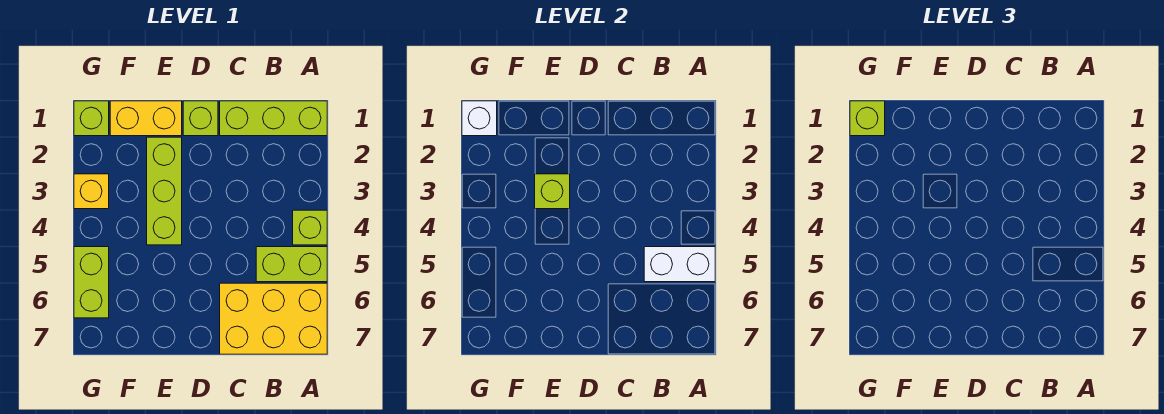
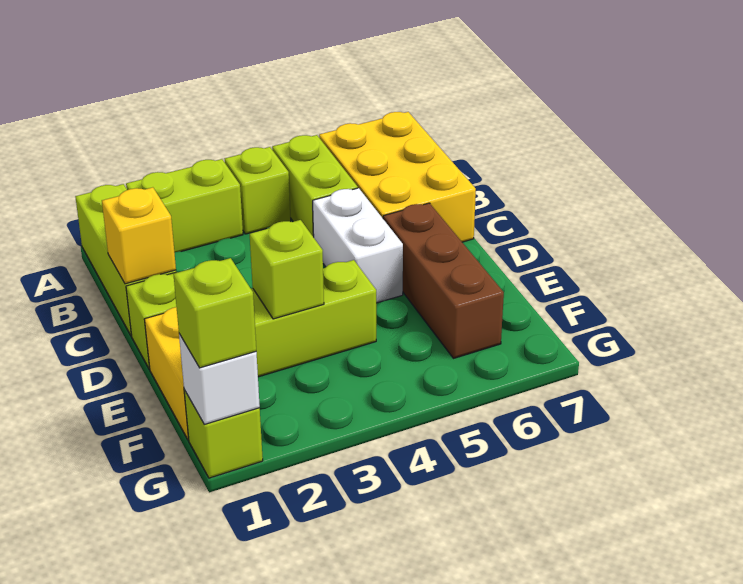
white 1x2 brick [644,247,715,282] -> white 1x2 brick moved to [313,188,403,303]
none -> brown 1x3 brick [383,203,504,358]
yellow 1x1 brick [74,174,109,209] -> yellow 1x1 brick moved to [102,187,176,284]
lime 1x2 brick [74,247,109,318] -> lime 1x2 brick moved to [126,159,243,252]

